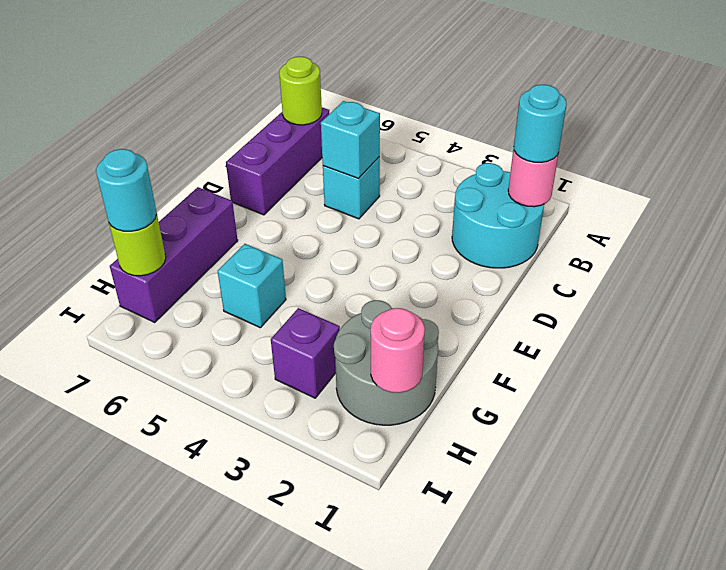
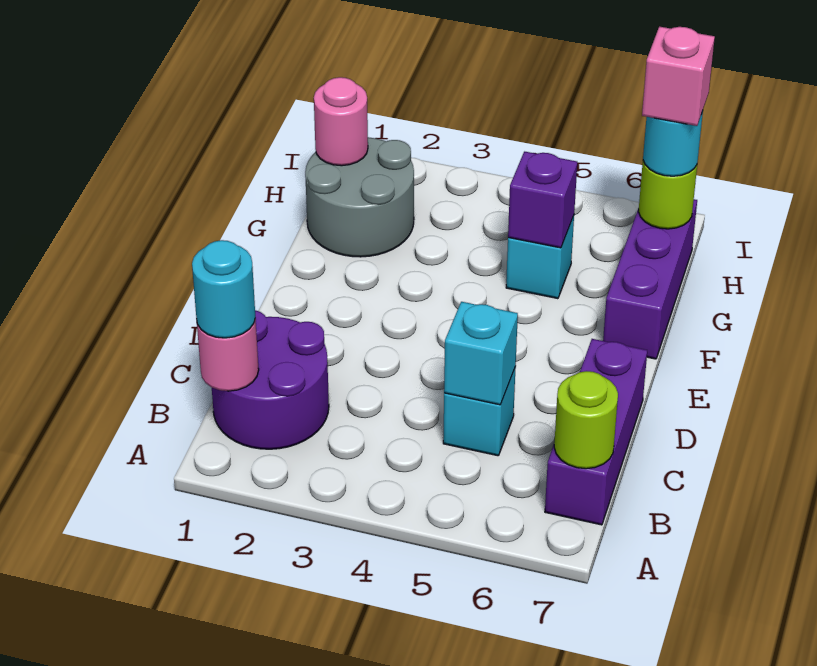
cyan 2x2 round brick [452,163,544,268] -> purple 2x2 round brick [212,310,329,449]
purple 1x1 brick [271,308,340,398] -> purple 1x1 brick moved to [508,152,577,248]
none -> pink 1x1 brick [642,26,715,126]

